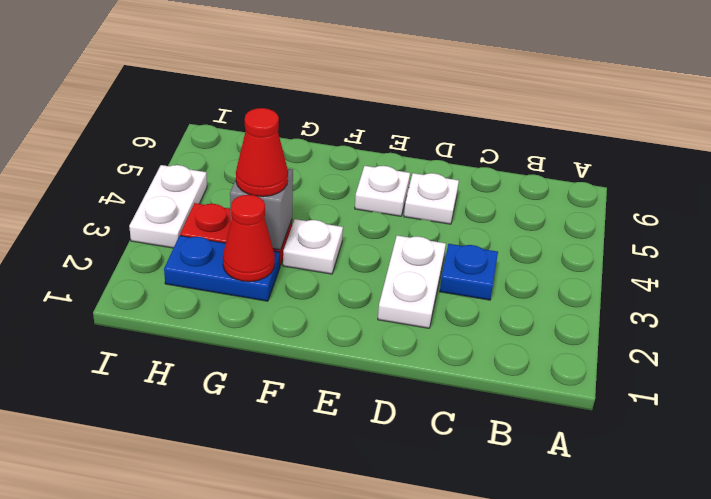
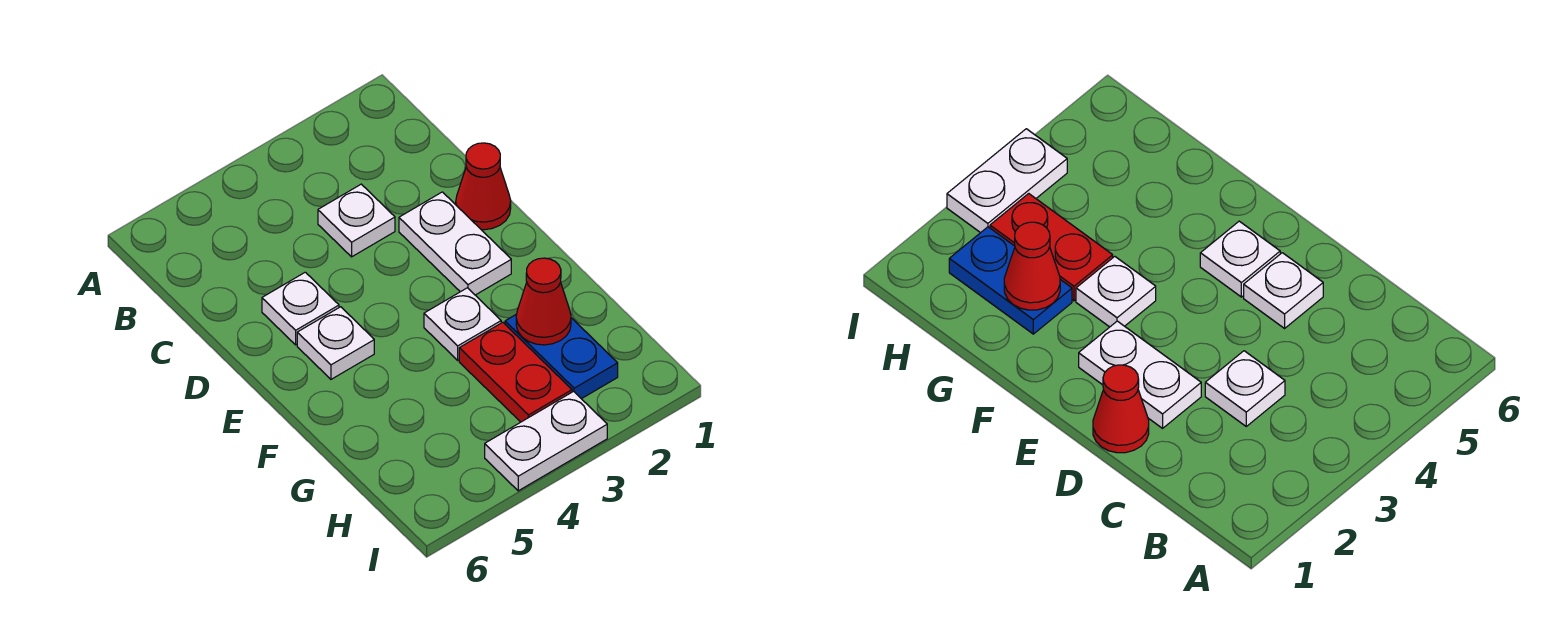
blue 1x1 plate [440,244,498,300] -> white 1x1 plate [318,184,395,257]
white 1x2 plate [378,236,446,328] -> white 1x2 plate turned to [399,192,511,295]
grey 1x1 brick [230,169,293,250] -> none
red 1x1 cone [236,108,288,197] -> red 1x1 cone moved to [456,143,511,230]

